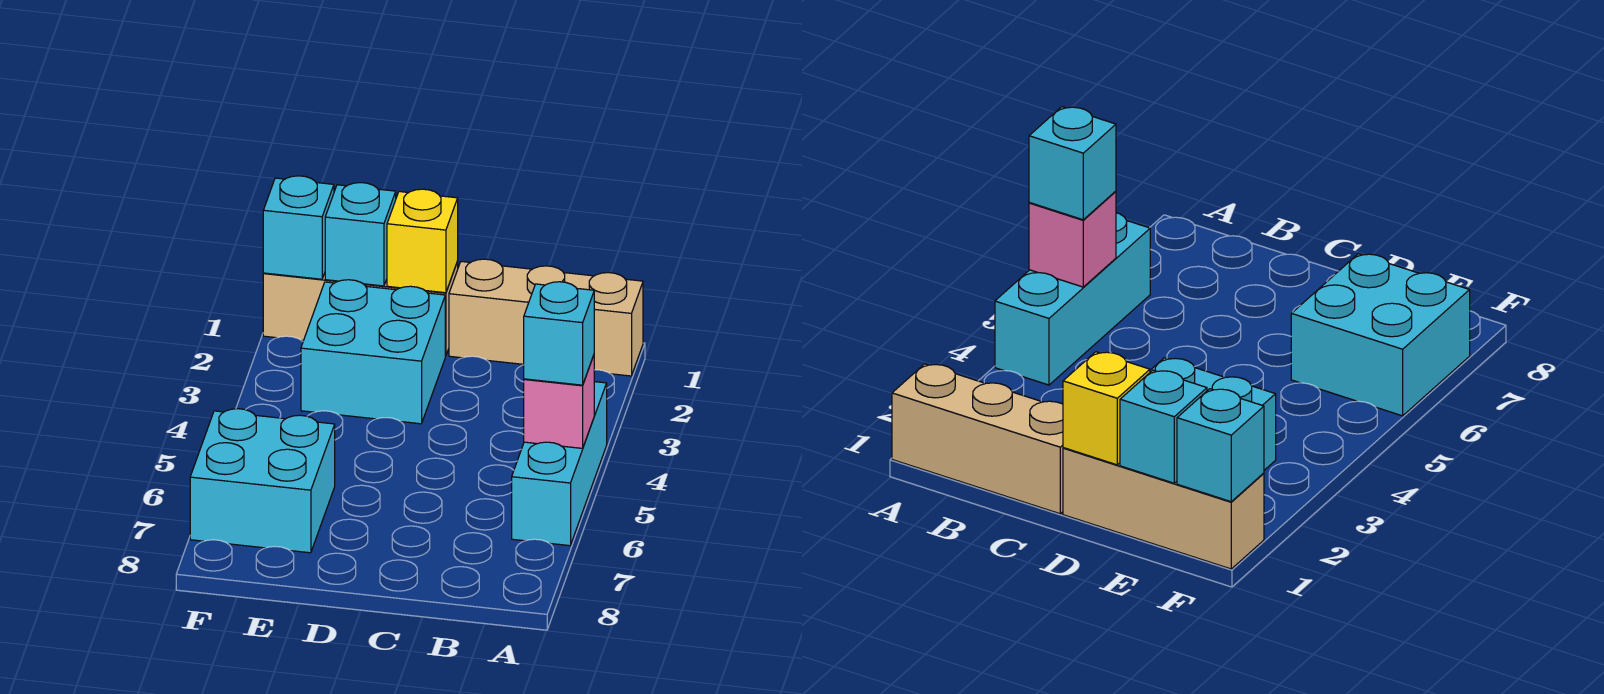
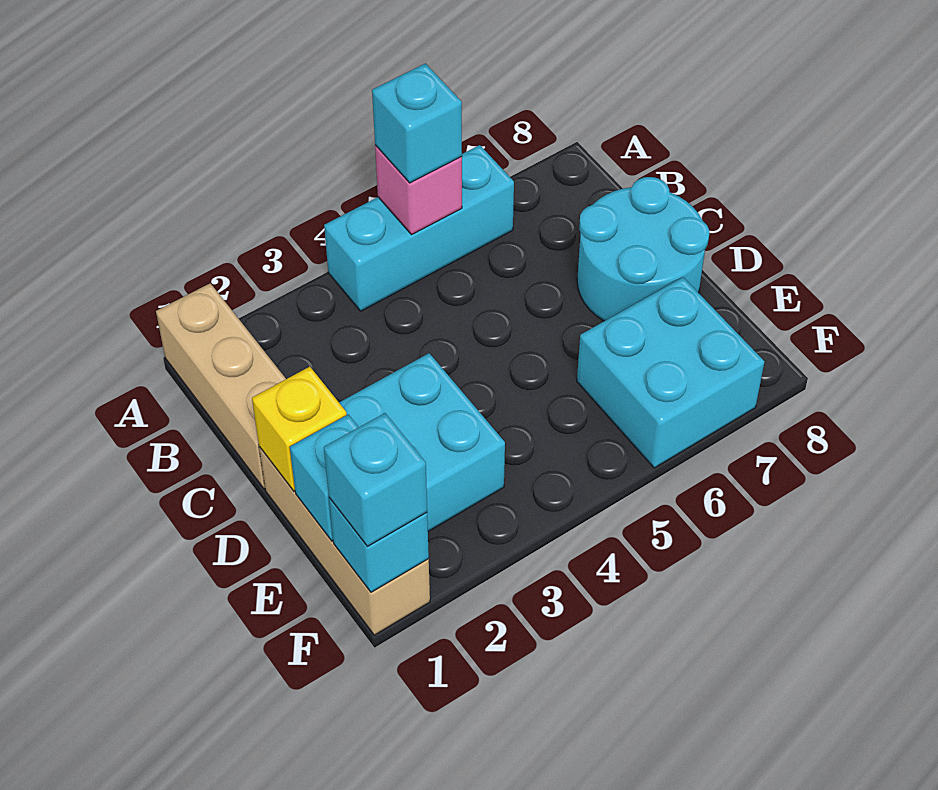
none -> cyan 2x2 round brick [577,177,709,321]
none -> cyan 1x1 brick [324,413,427,546]

